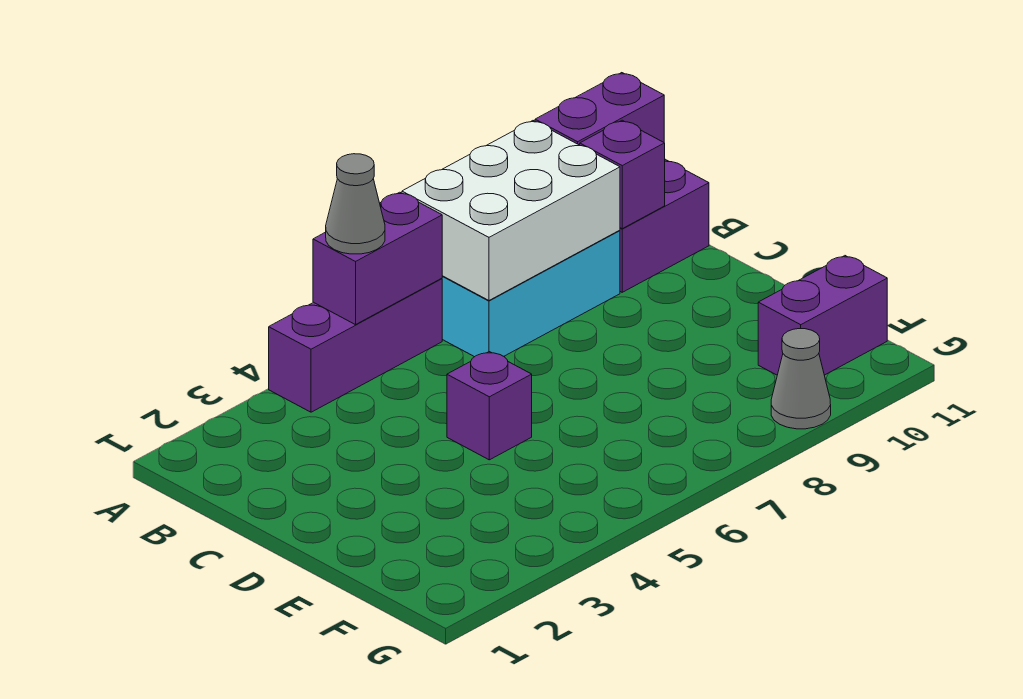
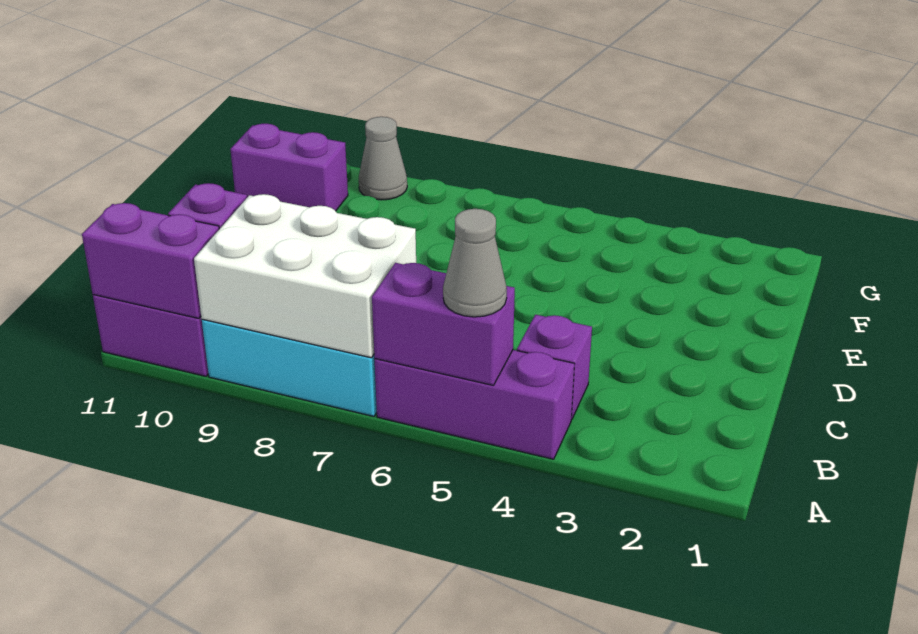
purple 1x1 brick [447,352,532,460] -> purple 1x1 brick moved to [517,315,592,420]

